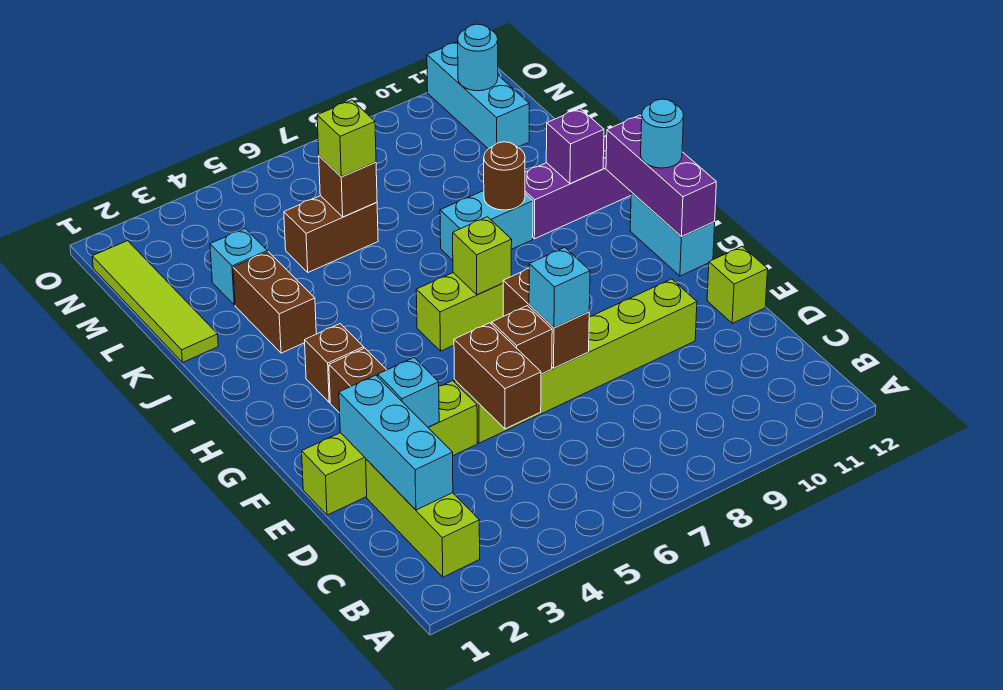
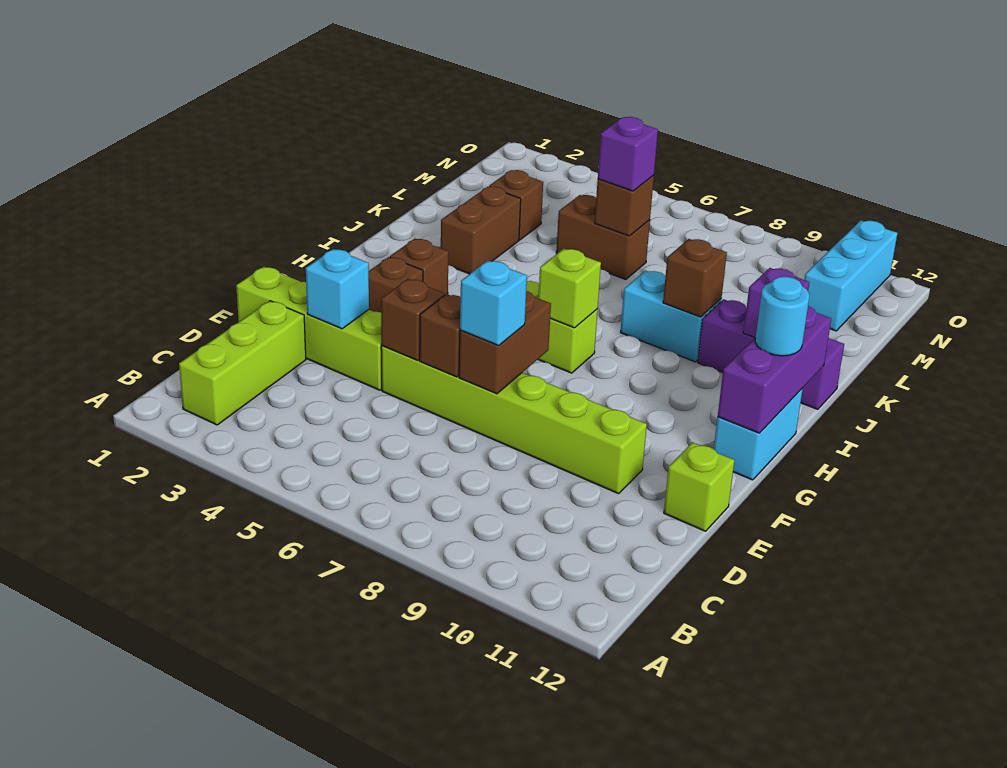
cyan 1x3 brick [339,375,453,510] -> none
brown 1x2 brick [454,323,541,429] -> brown 1x1 brick [381,279,445,361]
brown 1x1 round brick [484,142,525,210] -> brown 1x1 brick [663,239,727,317]
lime 1x4 tile [92,241,218,363] -> none
cyan 1x1 brick [210,229,268,305] -> brown 1x1 brick [489,170,543,240]
lime 1x1 brick [317,100,376,177] -> purple 1x1 brick [598,117,658,191]
cyan 1x1 round brick [458,24,498,91] -> none

